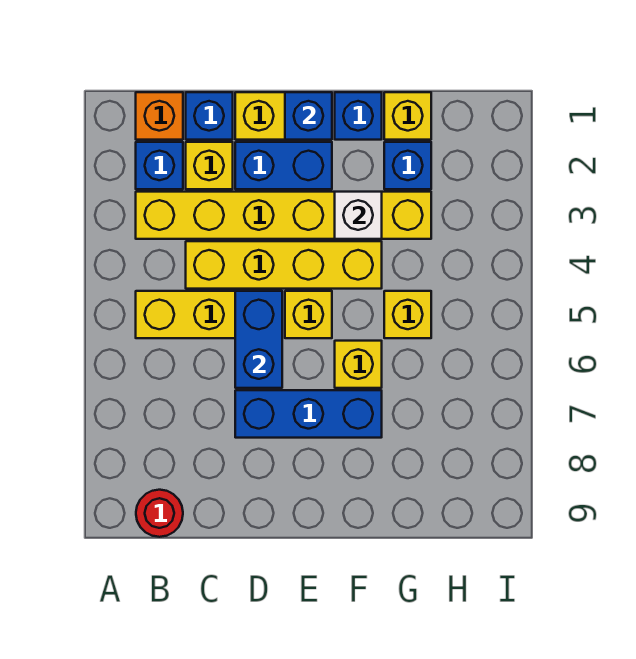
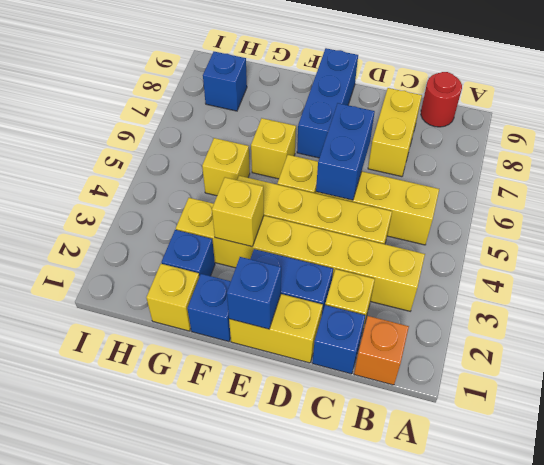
blue 1x1 brick [136,142,183,189] -> blue 1x1 brick moved to [203,52,247,111]
none -> yellow 1x2 brick [368,88,422,177]
blue 1x3 brick [235,390,382,438] -> blue 1x3 brick turned to [297,48,358,158]
white 1x1 brick [335,192,382,239] -> yellow 1x1 brick [212,177,264,247]

